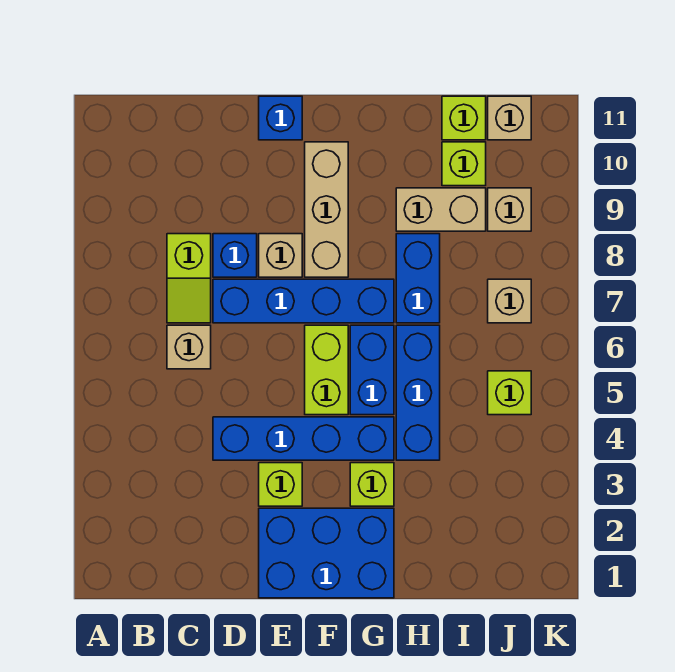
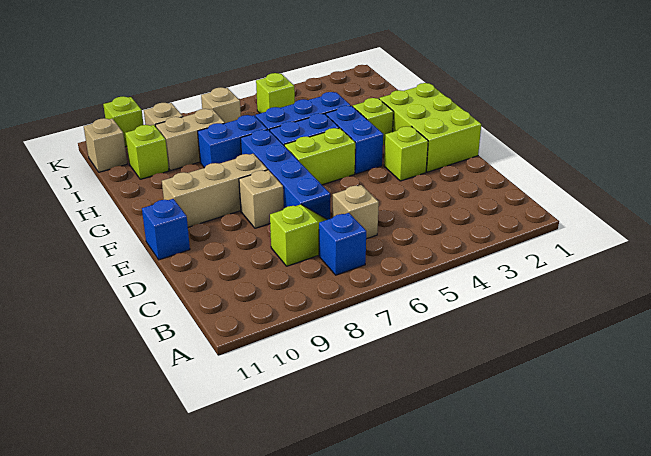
blue 1x4 brick [213,417,394,460] -> blue 1x2 brick [326,106,383,174]
blue 1x1 brick [213,234,257,277] -> blue 1x1 brick moved to [319,213,366,275]
blue 2x3 brick [259,508,394,598] -> lime 2x3 brick [379,83,481,172]
tan 1x2 brick [396,188,486,231] -> tan 1x2 brick turned to [155,109,225,171]
lime 1x1 brick [442,96,486,140] -> lime 1x1 brick moved to [103,96,144,147]

